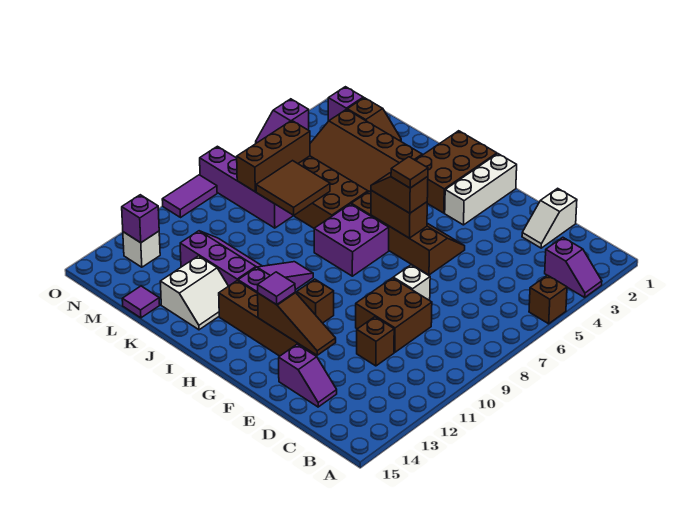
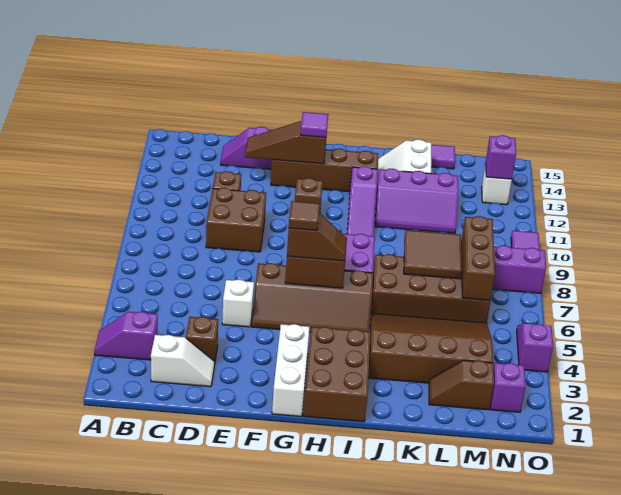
brown 1x1 brick [529,275,567,324] -> brown 1x1 brick moved to [186,317,218,365]
white 1x2 slope [522,188,577,248] -> white 1x2 slope turned to [151,335,215,387]
white 1x1 brick [393,265,430,300] -> white 1x1 brick moved to [222,280,254,327]

